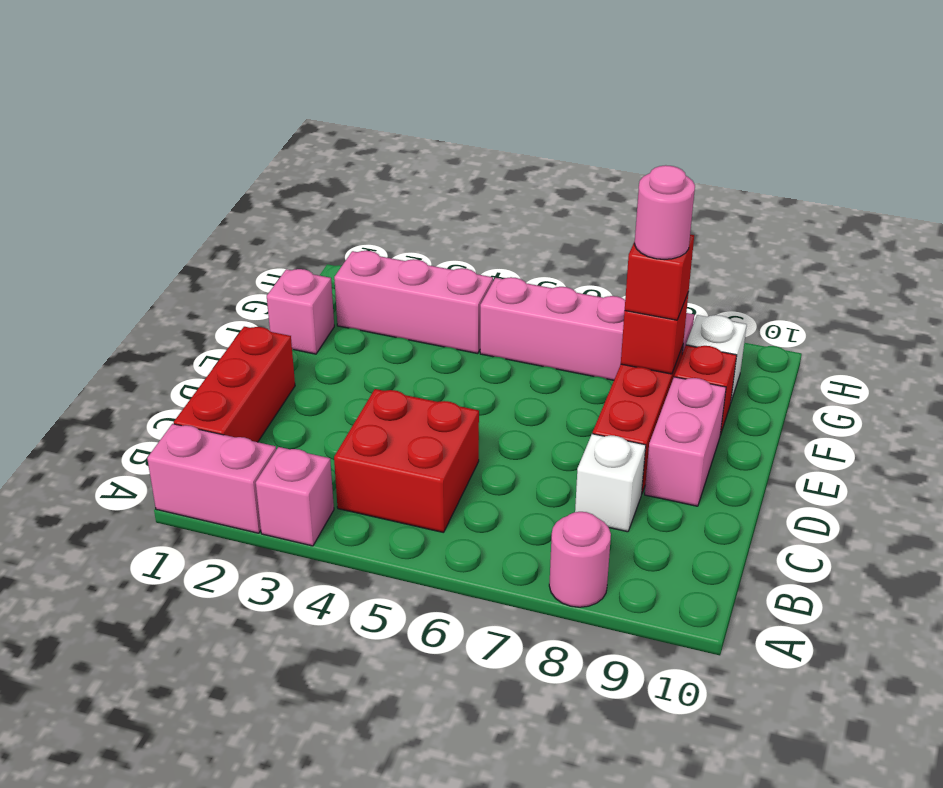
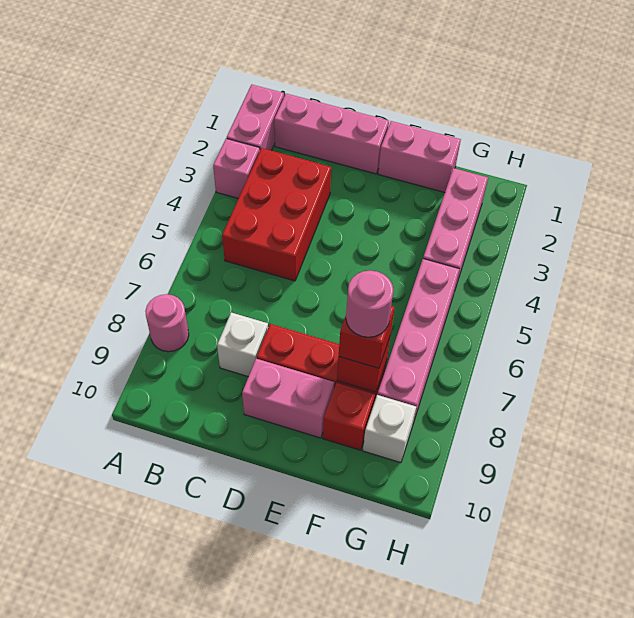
red 1x3 brick [174,327,295,442] -> pink 1x3 brick [274,94,389,174]
red 2x2 brick [334,389,479,533] -> red 2x3 brick [222,148,331,281]
pink 1x1 brick [267,269,334,354] -> pink 1x2 brick [378,121,461,192]

